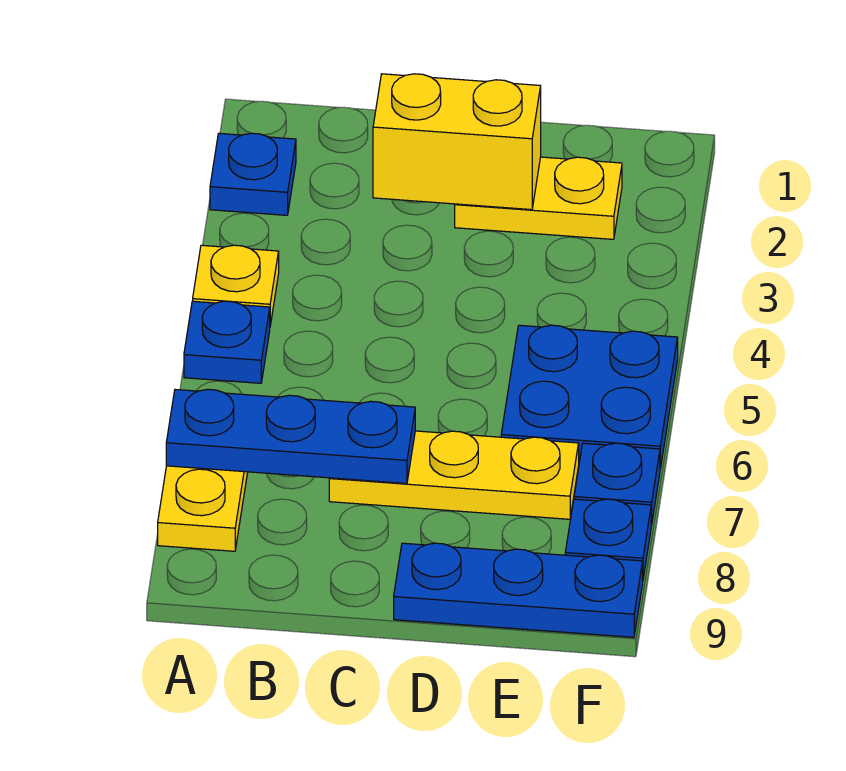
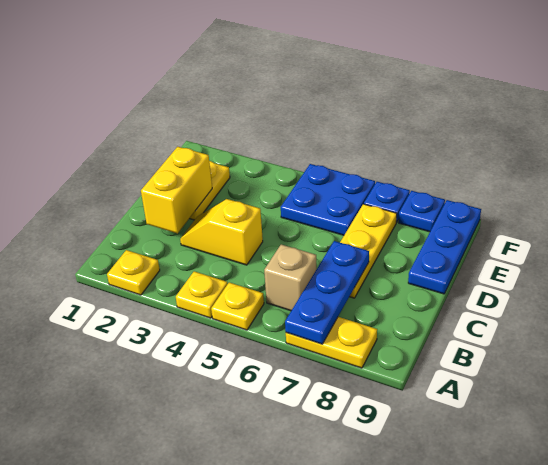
blue 1x1 plate [210,133,296,215] -> yellow 1x1 plate [107,250,160,295]
blue 1x1 plate [184,301,270,383] -> yellow 1x1 plate [211,282,264,330]
none -> tan 1x1 brick [264,244,317,311]
none -> yellow 1x2 slope [180,199,263,265]

